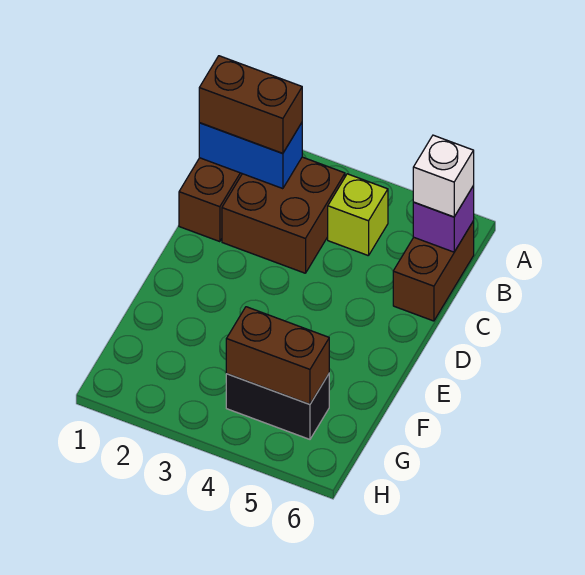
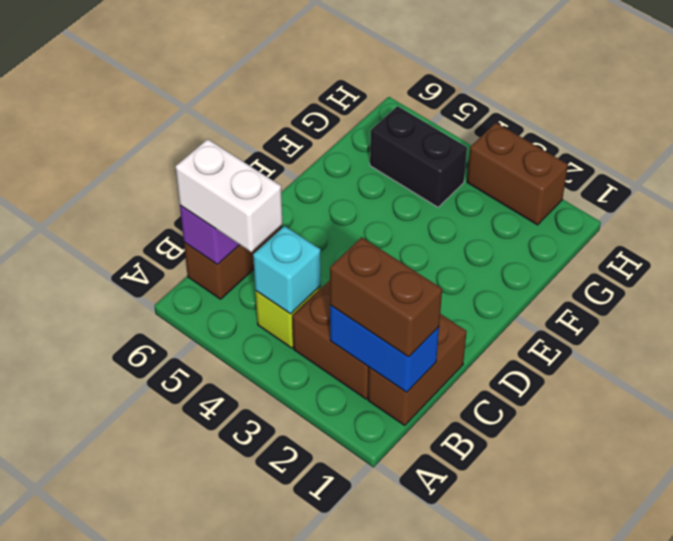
none -> cyan 1x1 brick [253,226,321,314]
white 1x1 brick [413,135,474,217] -> white 1x2 brick [175,139,282,252]
brown 1x2 brick [226,307,329,404] -> brown 1x2 brick moved to [467,123,568,225]

